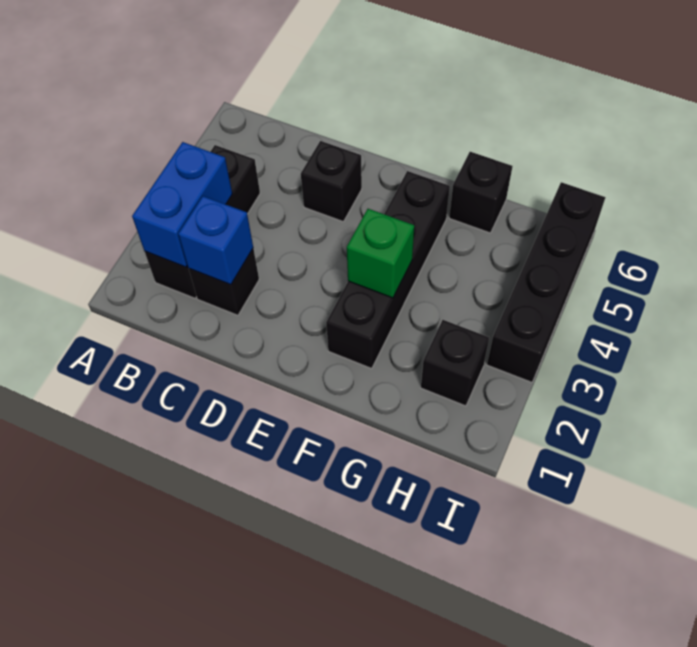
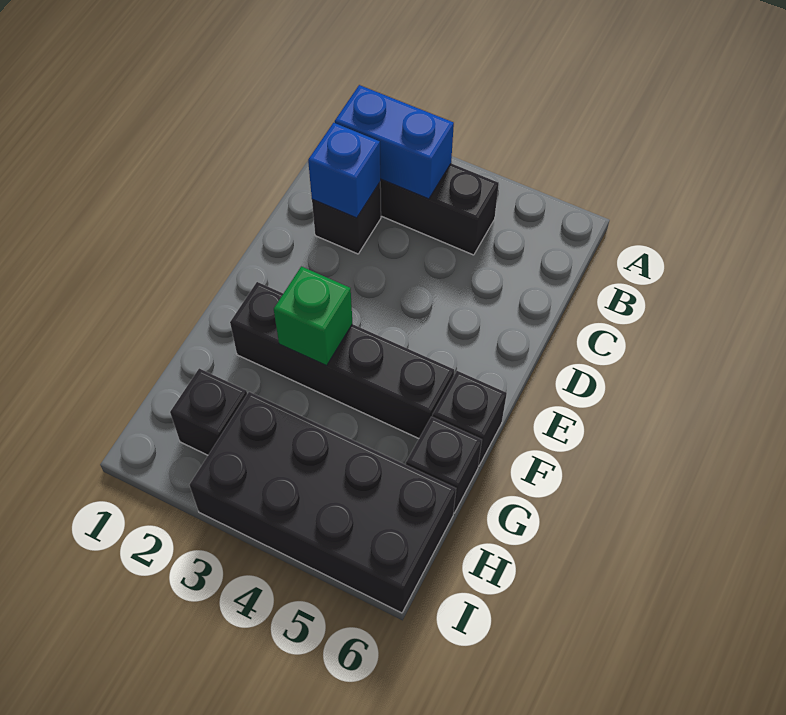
black 1x1 brick [301,141,362,222] -> black 1x1 brick moved to [432,371,507,466]
black 1x4 brick [487,182,606,382] -> black 2x4 brick [189,392,456,613]

